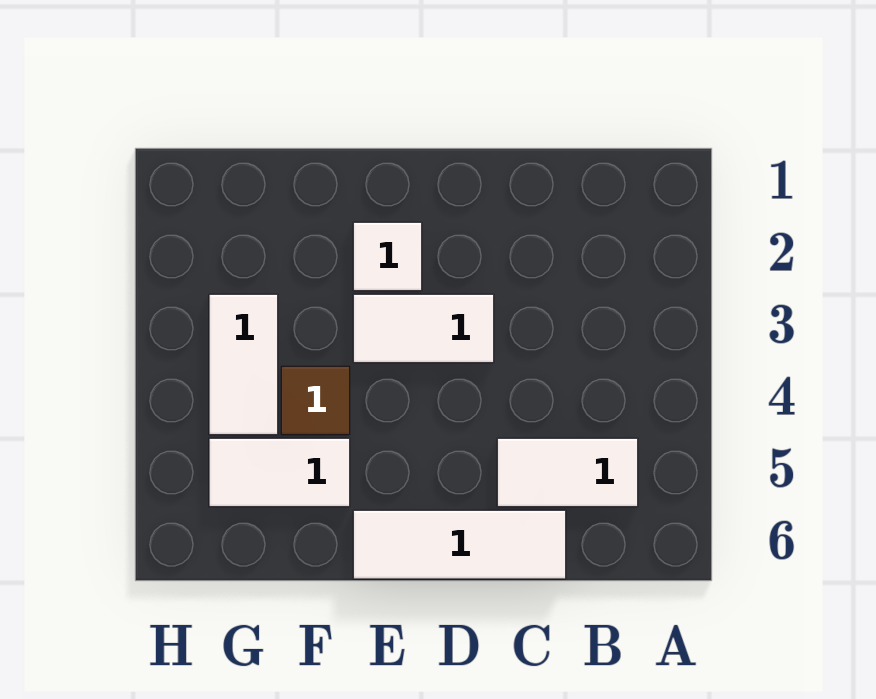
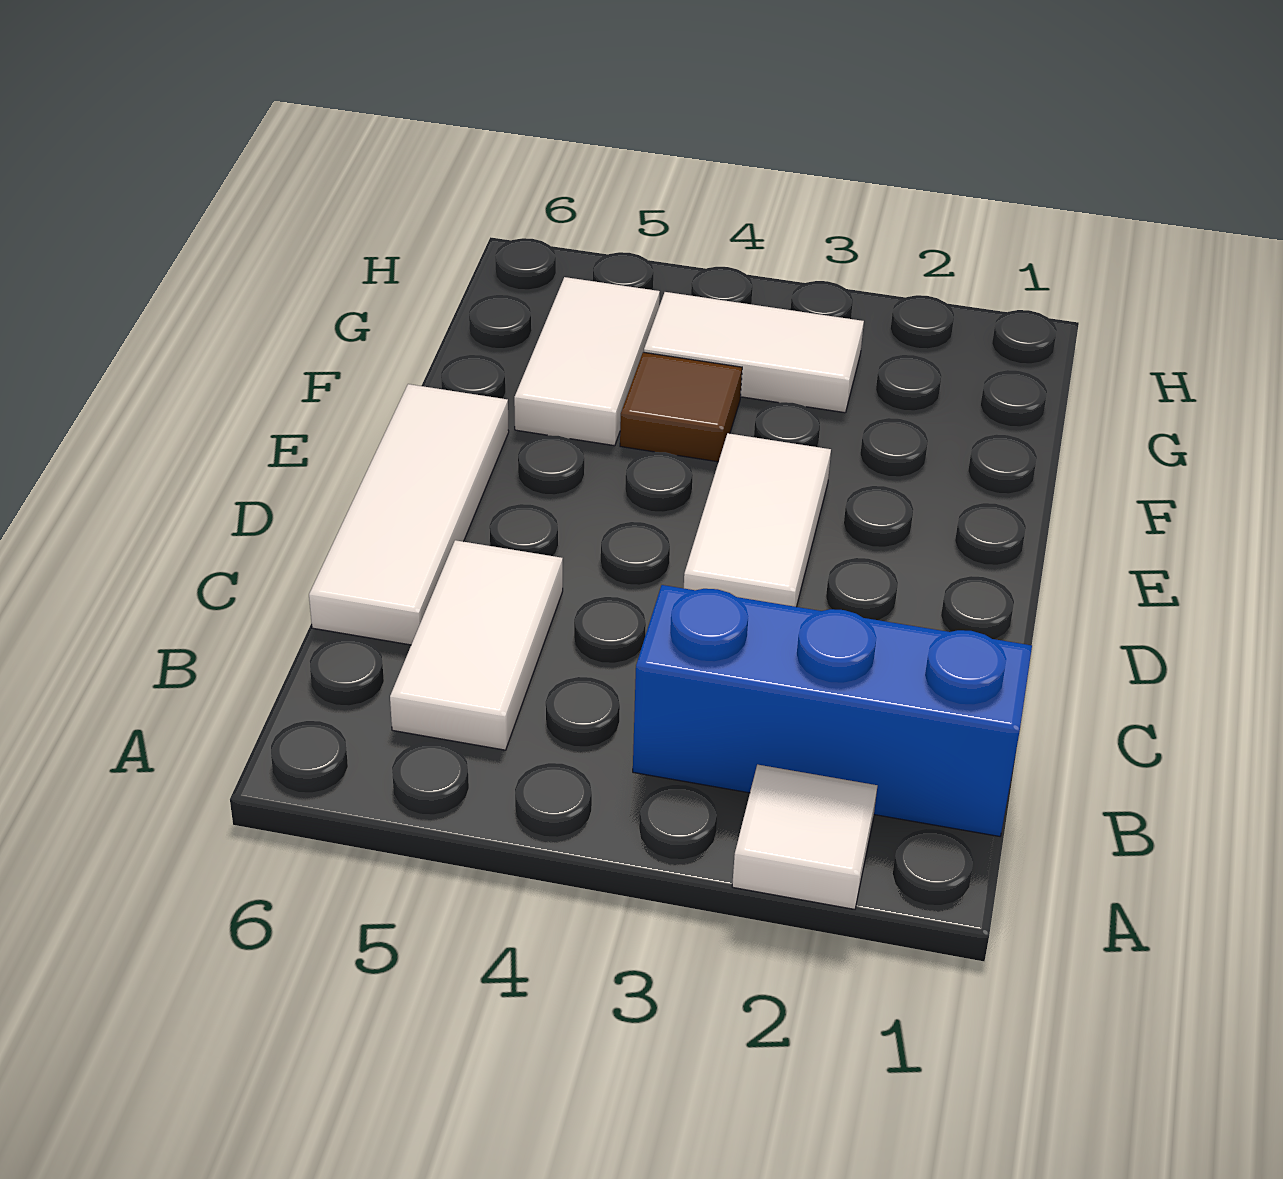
none -> blue 1x3 brick [633,585,1032,836]
white 1x1 tile [353,222,422,291] -> white 1x1 tile moved to [732,765,877,909]

